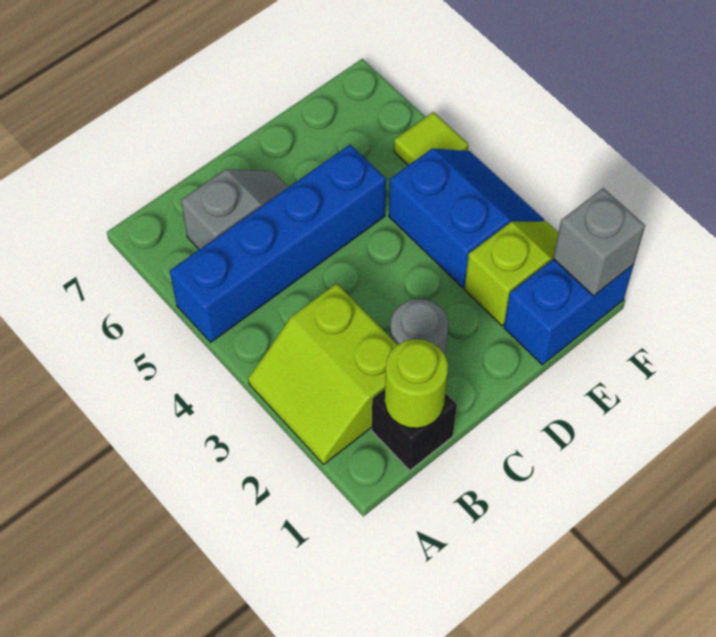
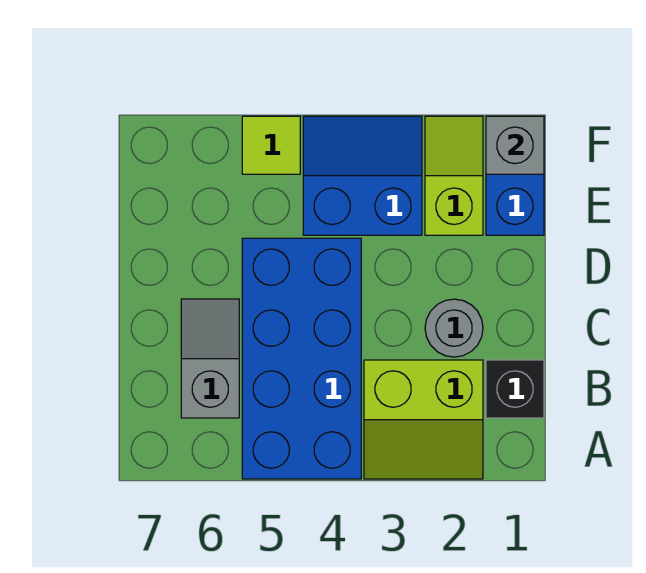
blue 1x4 brick [170,145,386,342] -> blue 2x4 brick [242,238,361,479]
lime 1x1 round brick [385,339,448,428] -> none

